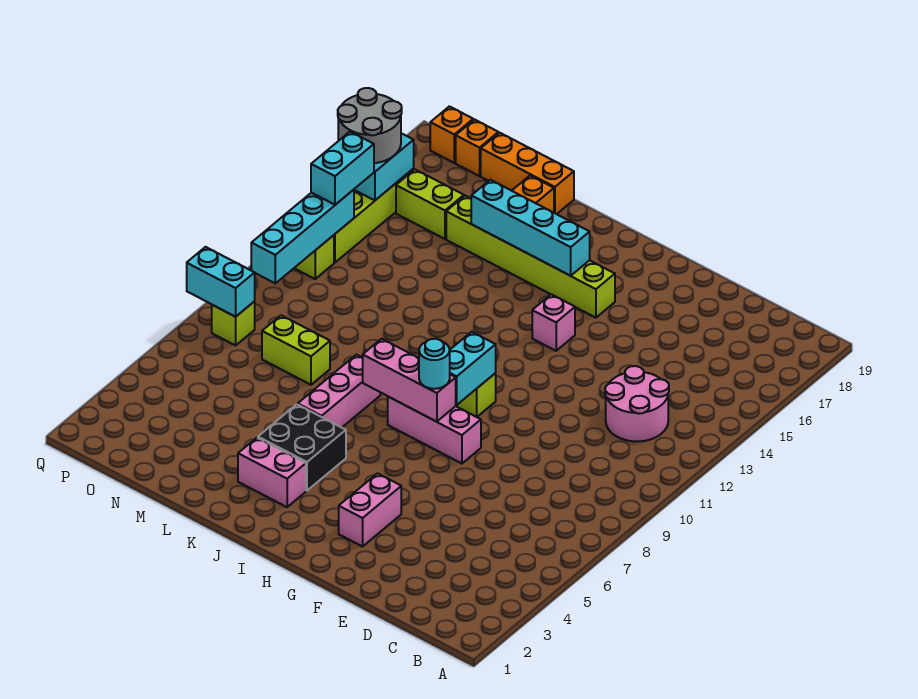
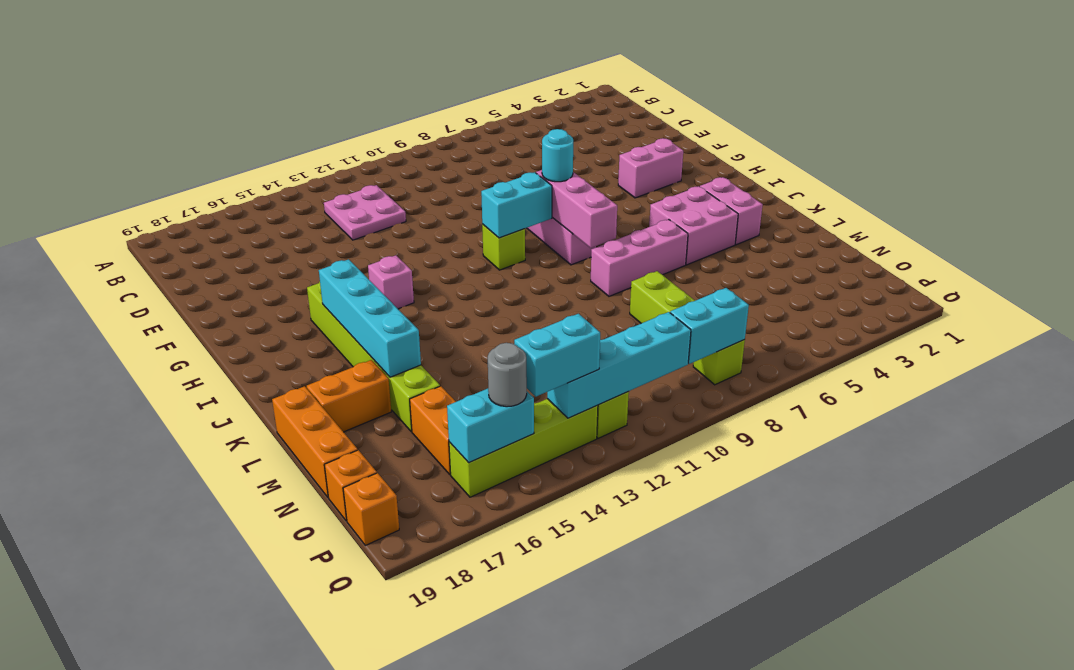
pink 2x2 round brick [605,366,669,442] -> pink 2x2 plate [324,185,406,240]
black 2x2 brick [258,404,346,491] -> pink 2x2 brick [649,186,738,265]
lime 1x2 brick [396,170,464,239] -> orange 1x2 brick [410,386,456,474]
cyan 1x2 brick [187,247,255,317] -> cyan 1x2 brick turned to [670,288,749,364]
grey 2x2 round brick [338,88,402,163] -> grey 1x1 round brick [488,343,527,407]

